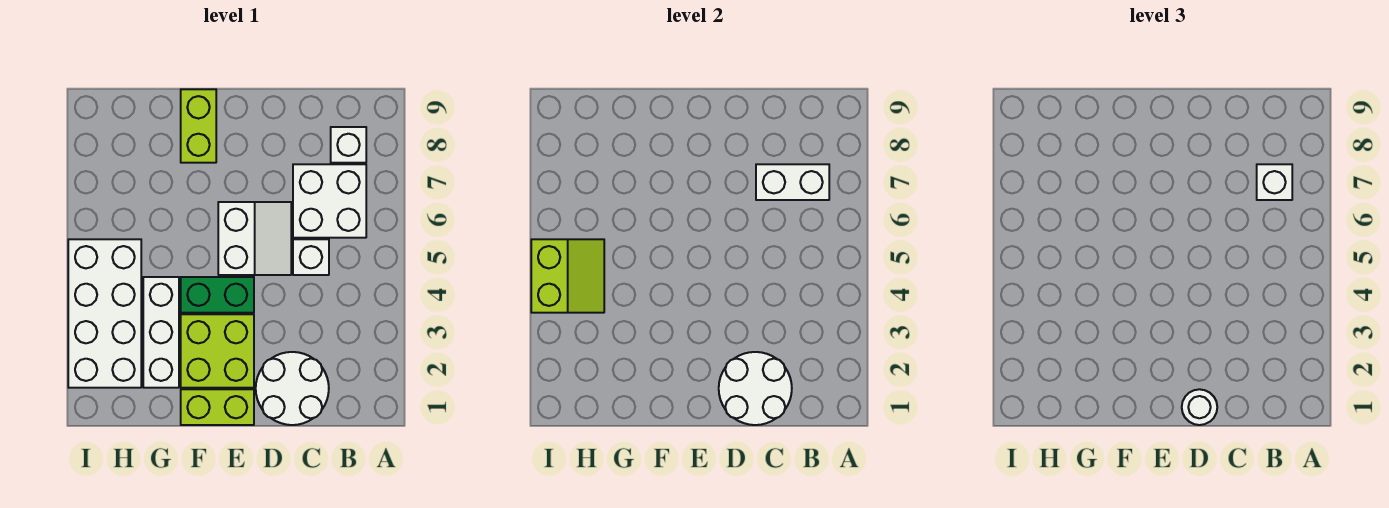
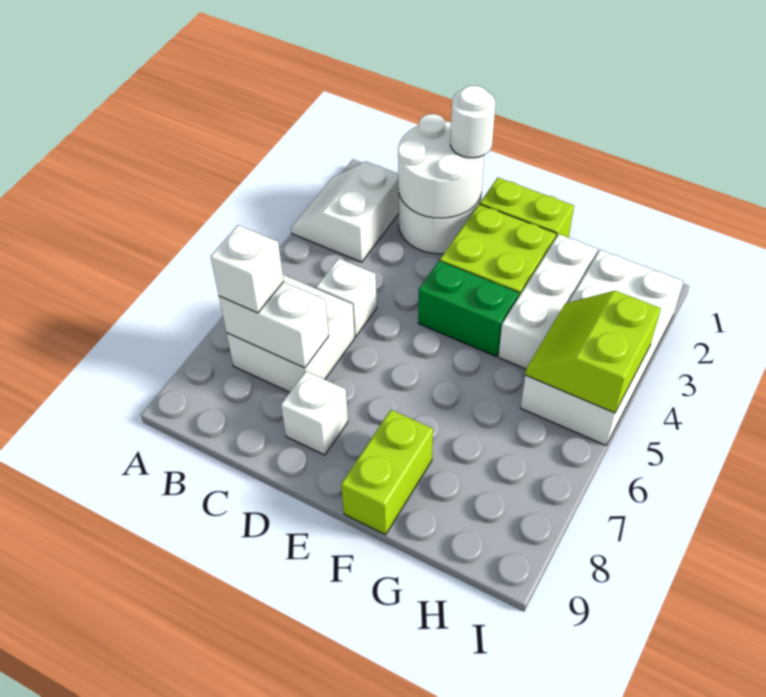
white 1x1 brick [331,127,366,163] -> white 1x1 brick moved to [281,371,348,455]
white 2x2 slope [218,202,291,275] -> white 2x2 slope moved to [291,161,399,262]

